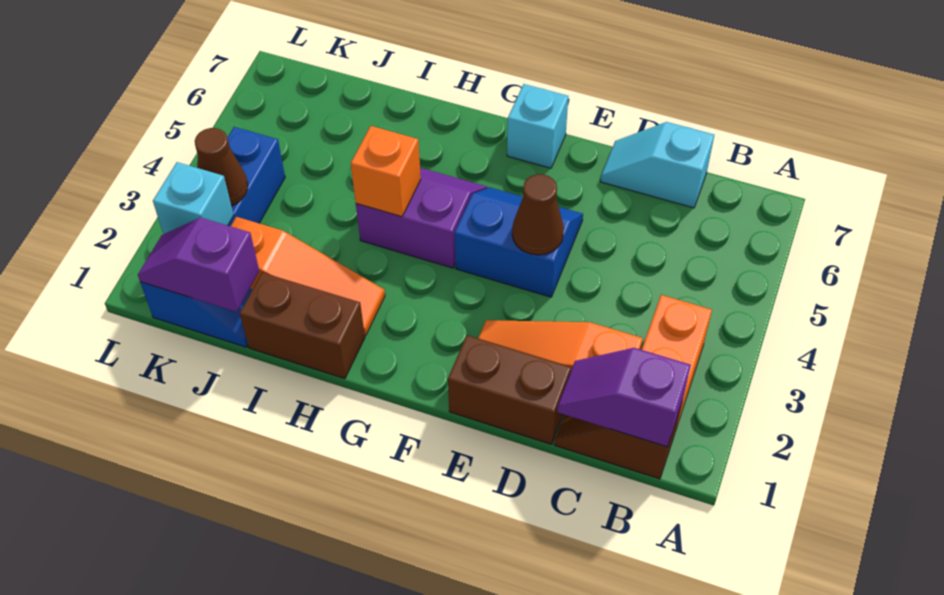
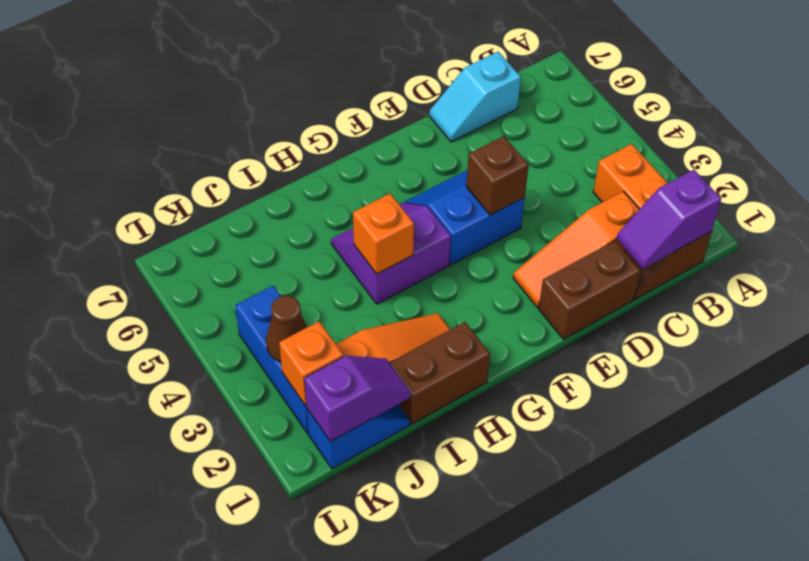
brown 1x1 cone [512,174,564,255] -> brown 1x1 brick [466,136,529,215]
cyan 1x1 brick [507,84,568,168] -> none
purple 1x2 slope [138,218,259,312] -> purple 1x2 slope turned to [304,356,411,442]
cyan 1x1 brick [153,162,234,234] -> orange 1x1 brick [279,321,344,405]

